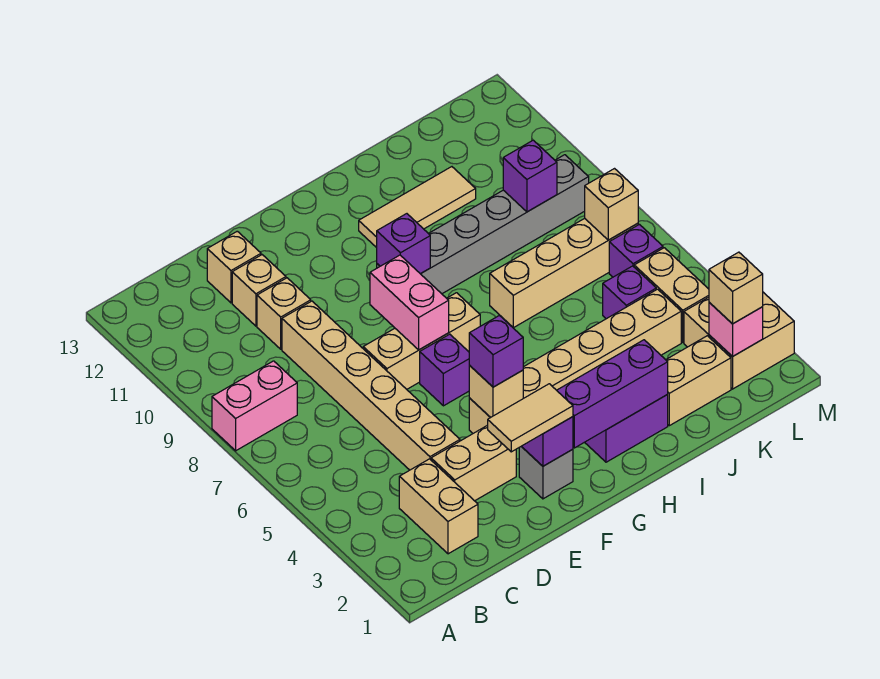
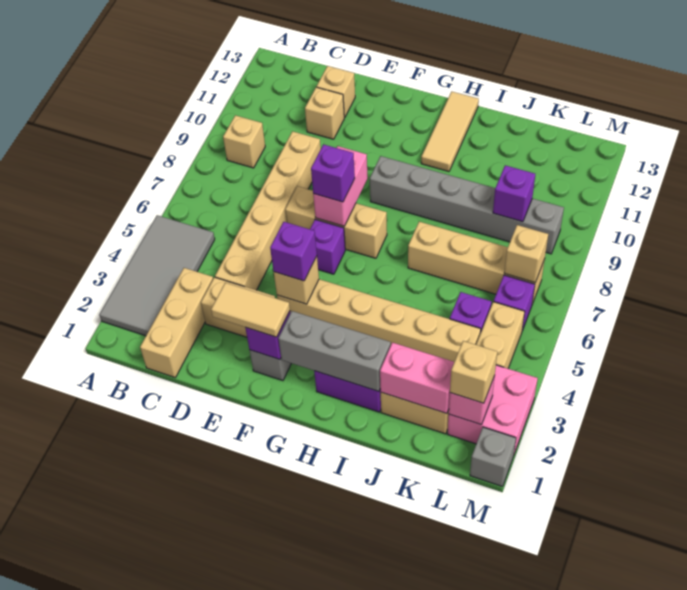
none -> grey 2x4 tile [99,215,215,336]
pink 1x2 brick [212,361,297,451] -> pink 1x2 brick moved to [380,342,454,414]
tan 1x2 brick [399,459,478,554] -> tan 1x3 brick [140,268,213,377]
tan 1x1 brick [257,278,311,349] -> tan 1x1 brick moved to [223,115,265,168]
purple 1x3 brick [557,340,668,448] -> grey 1x3 brick [278,311,391,392]
purple 1x1 brick [377,214,430,274] -> purple 1x1 brick moved to [311,144,355,202]
tan 1x3 tile [359,167,476,248] -> tan 1x3 tile turned to [421,92,479,172]
tan 2x2 brick [684,292,794,389] -> pink 2x2 brick [448,365,538,454]
none -> grey 1x1 brick [470,427,516,487]

